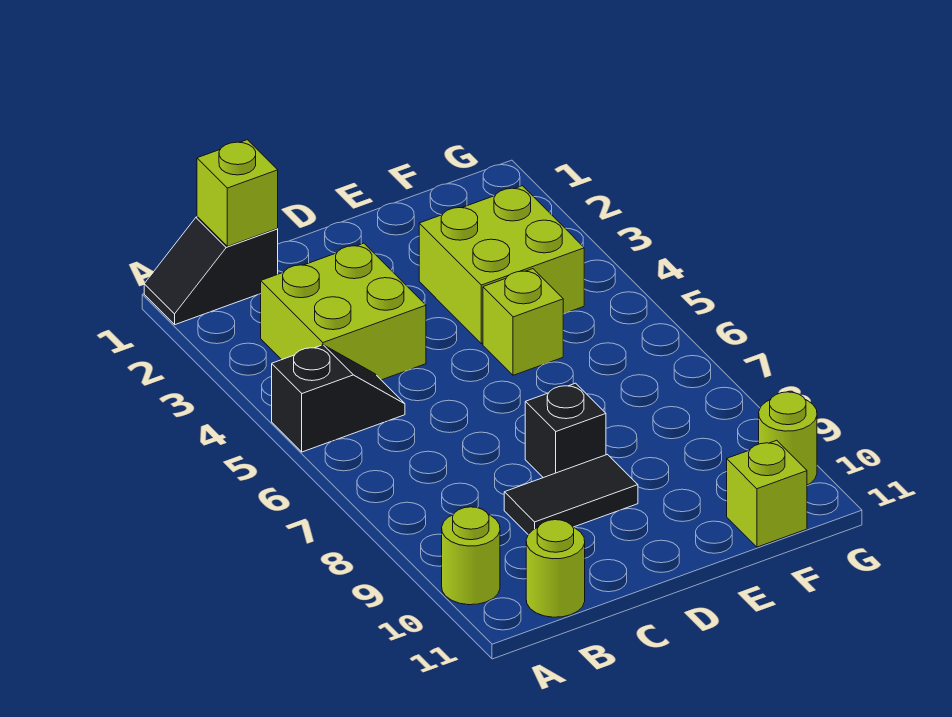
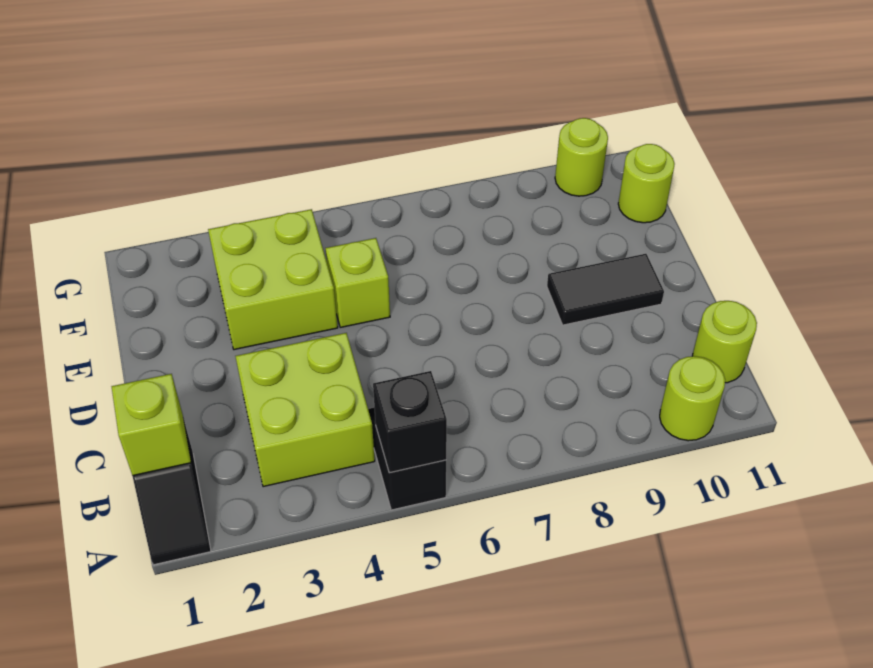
black 1x2 tile [504,455,638,534] -> black 1x2 tile turned to [547,254,664,325]
black 1x1 brick [525,383,606,478] -> black 1x1 brick moved to [373,371,447,473]
lime 1x1 brick [727,440,807,547] -> lime 1x1 round brick [618,144,675,223]

